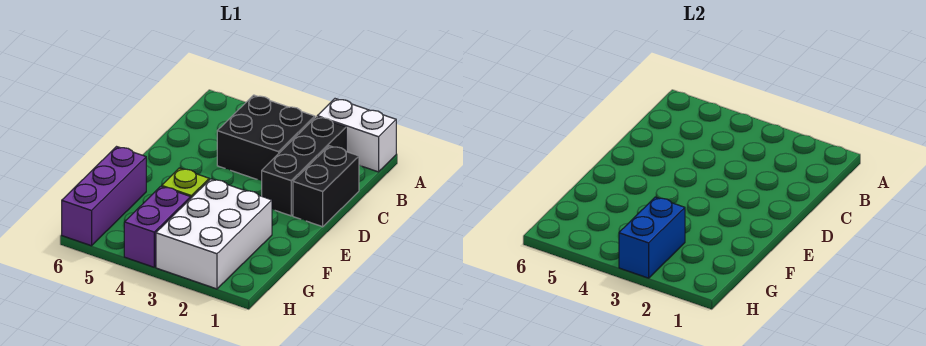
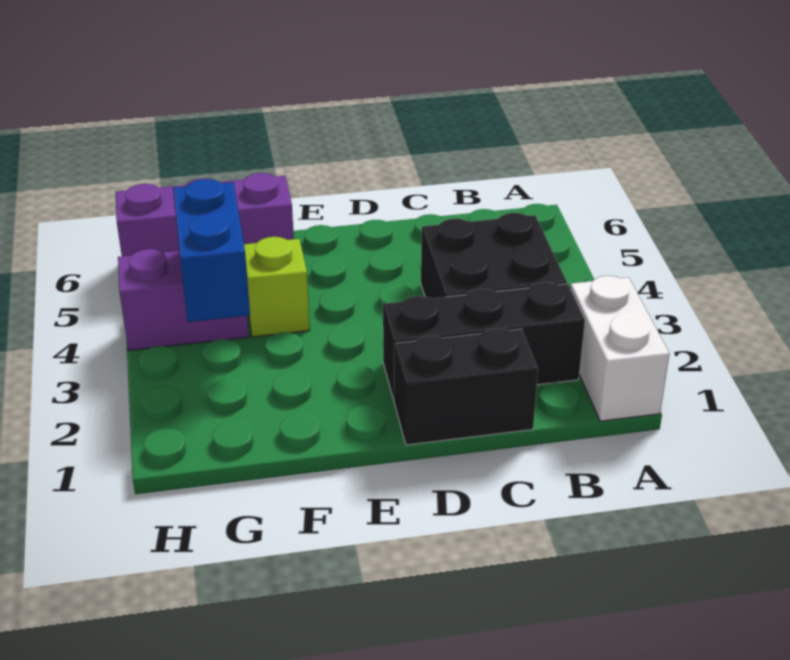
white 2x3 brick [156,179,272,289] -> none
blue 1x2 brick [619,197,685,278] -> blue 1x2 brick turned to [173,179,250,322]

